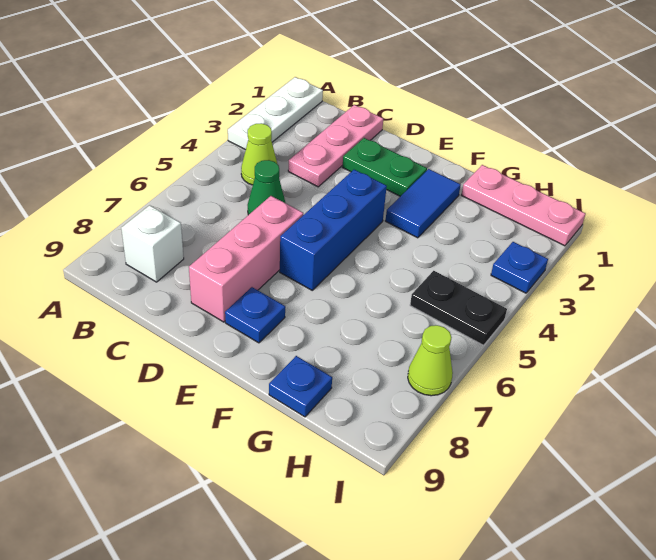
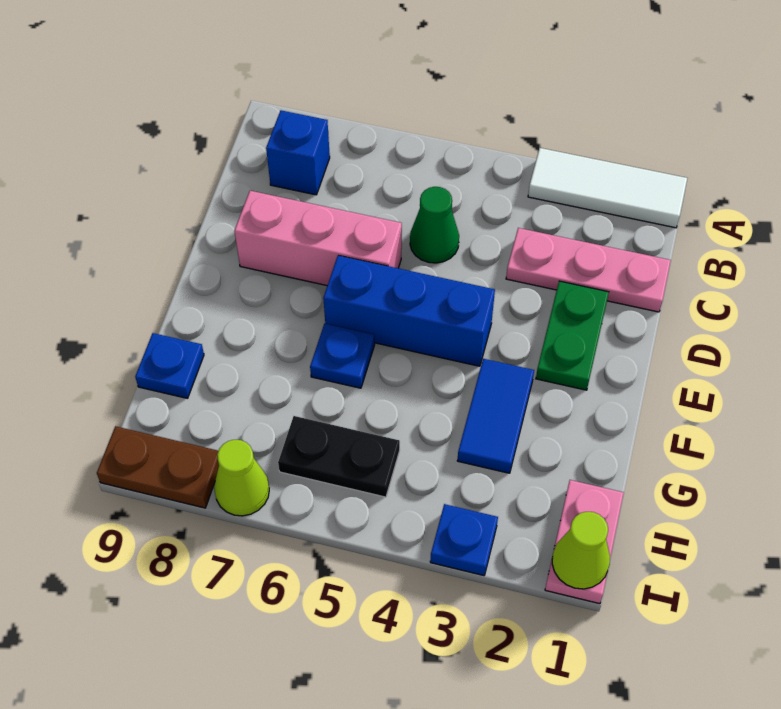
white 1x3 plate [228,77,323,150] -> white 1x3 tile [528,148,687,228]
lime 1x1 cone [241,123,277,185] -> lime 1x1 cone moved to [552,512,610,589]
white 1x1 brick [121,205,184,282] -> blue 1x1 brick [266,110,330,195]
blue 1x1 plate [225,287,285,343] -> blue 1x1 plate moved to [310,323,375,388]
blue 1x2 tile [385,169,461,238] -> blue 1x2 tile turned to [457,359,534,473]
pink 1x3 plate [462,165,586,246] -> pink 1x2 plate [545,480,624,604]
black 1x2 plate [410,271,507,345] -> black 1x2 plate turned to [278,416,400,497]
none -> brown 1x2 plate [97,426,219,508]

